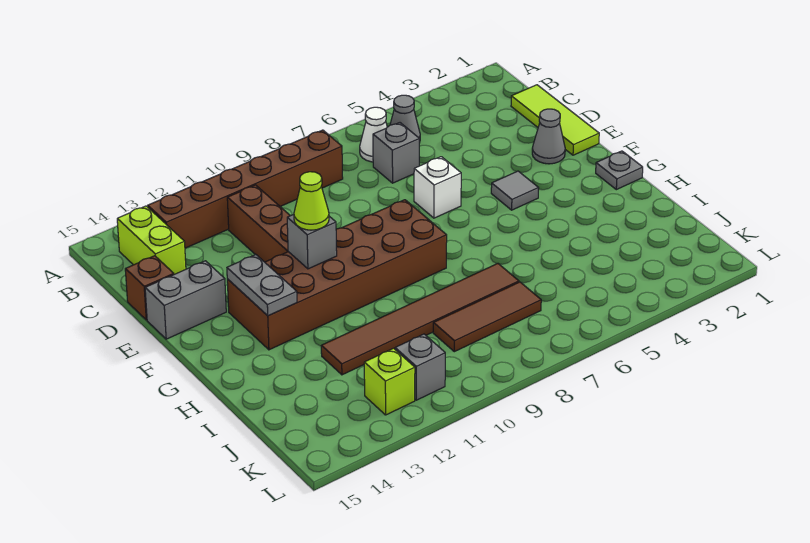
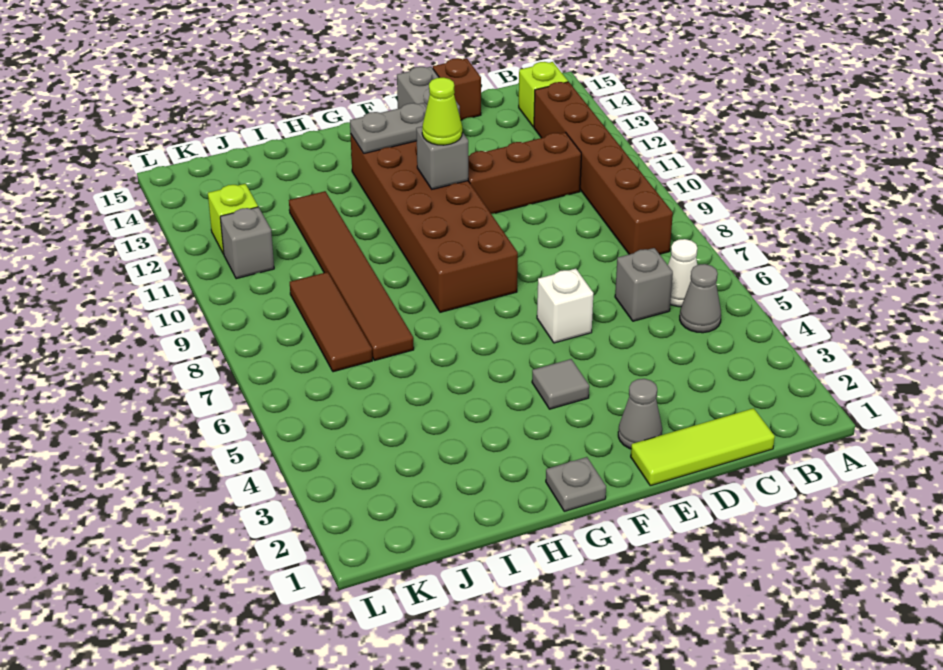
lime 1x2 brick [117,206,186,274] -> lime 1x1 brick [519,62,568,127]

